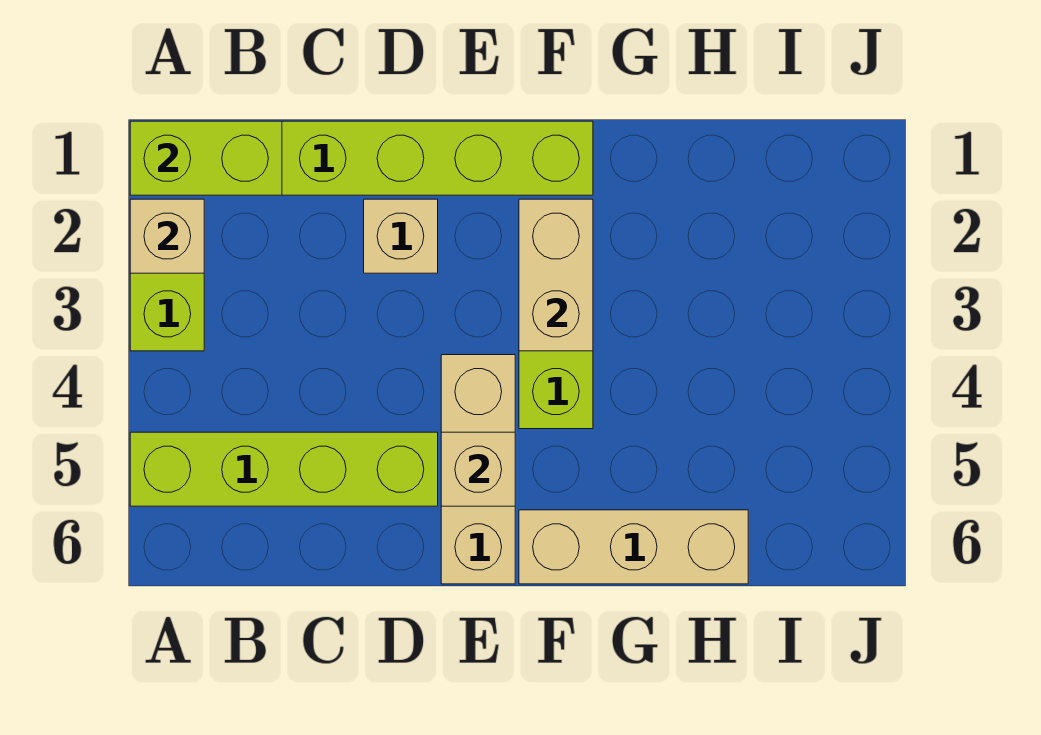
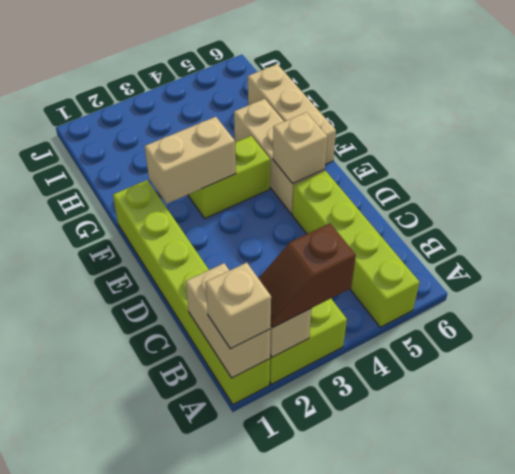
lime 1x2 brick [130,121,282,195] -> tan 1x2 brick [186,263,271,378]
none -> brown 1x2 slope [258,223,356,327]
tan 1x1 brick [364,199,438,273] -> tan 1x1 brick moved to [205,263,271,349]
tan 1x3 brick [441,355,515,584] -> tan 1x3 brick turned to [234,99,325,214]

